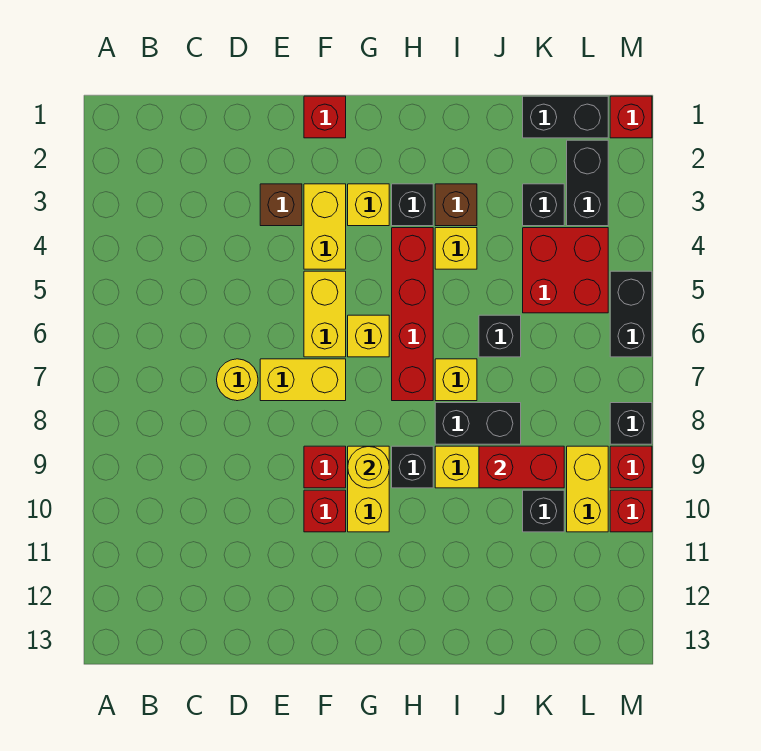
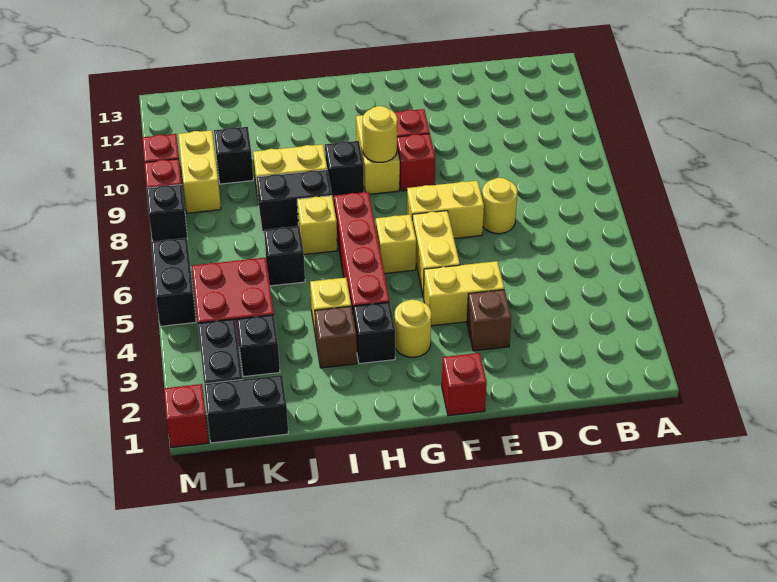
yellow 1x2 brick [304,184,346,269] -> yellow 1x2 brick turned to [423,261,504,326]
yellow 1x1 brick [348,184,389,226] -> yellow 1x1 round brick [394,300,431,357]
red 1x2 brick [479,446,564,488] -> none

